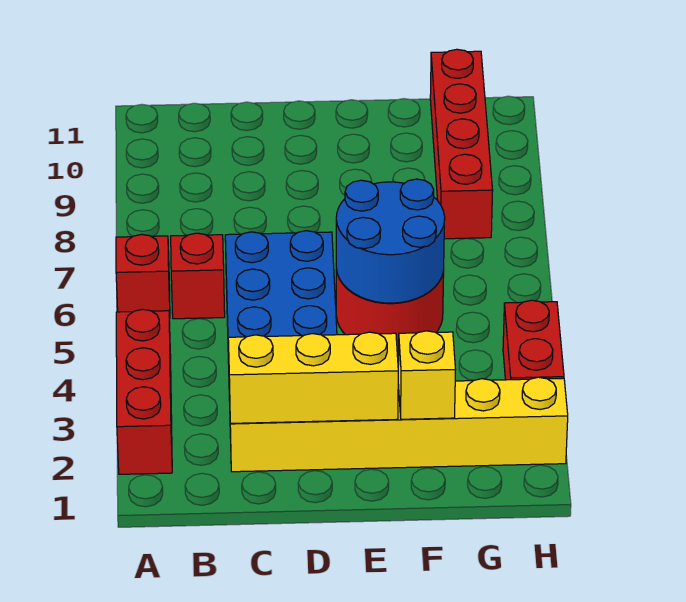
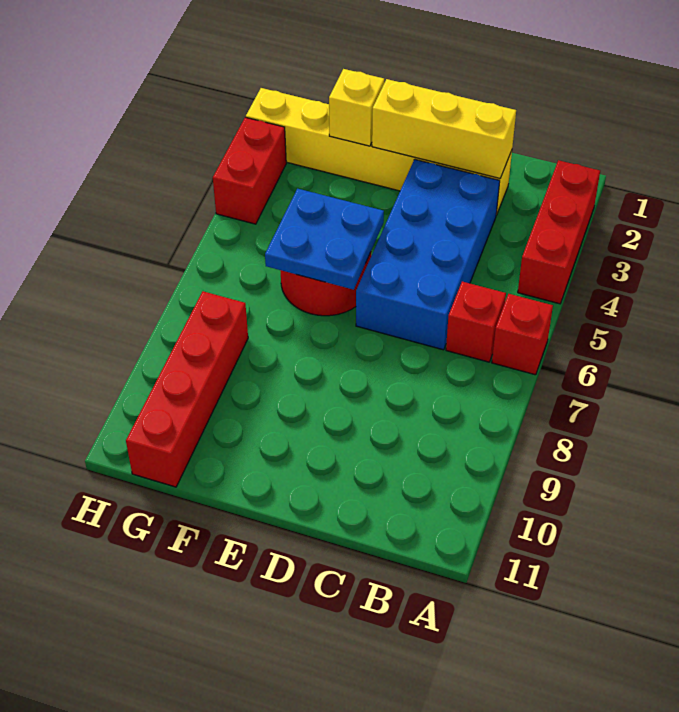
blue 2x2 round brick [336,179,445,303] -> blue 2x2 plate [265,189,384,290]

